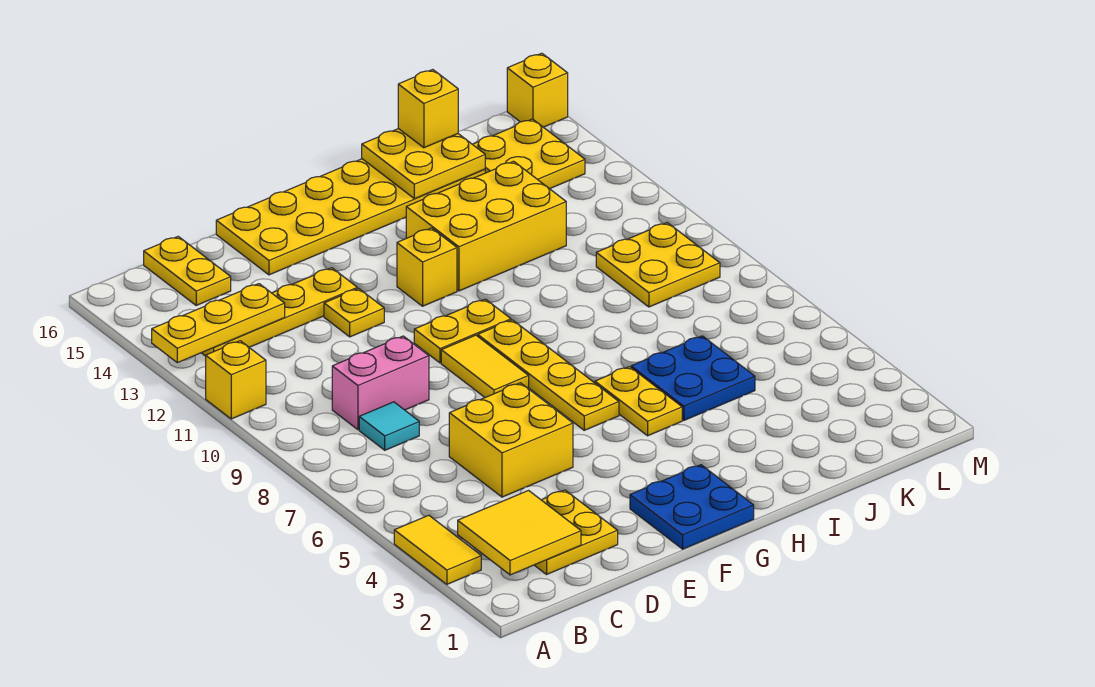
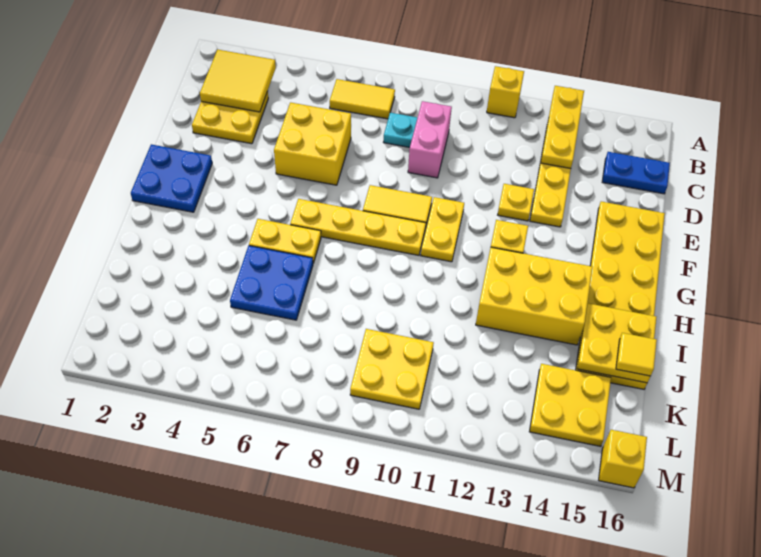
yellow 1x2 tile [394,515,481,584] -> yellow 1x2 tile moved to [330,79,395,119]
cyan 1x1 tile [359,402,419,450] -> cyan 1x1 plate [384,113,418,147]
yellow 1x2 plate [144,237,231,305] -> blue 1x2 plate [602,152,670,194]
yellow 2x3 brick [406,161,566,291] -> yellow 2x3 brick turned to [476,247,592,345]
yellow 1x1 brick [398,70,458,148] -> yellow 1x1 tile [616,333,657,376]

